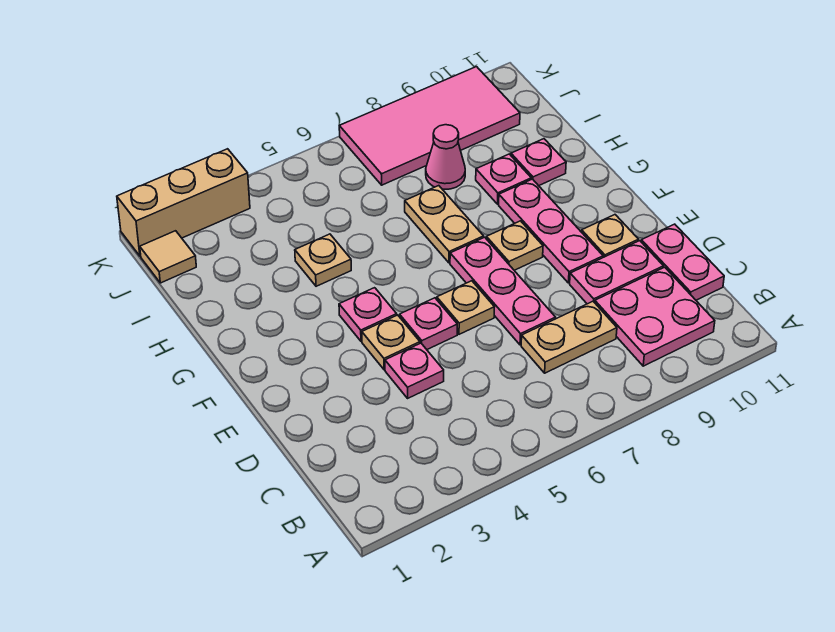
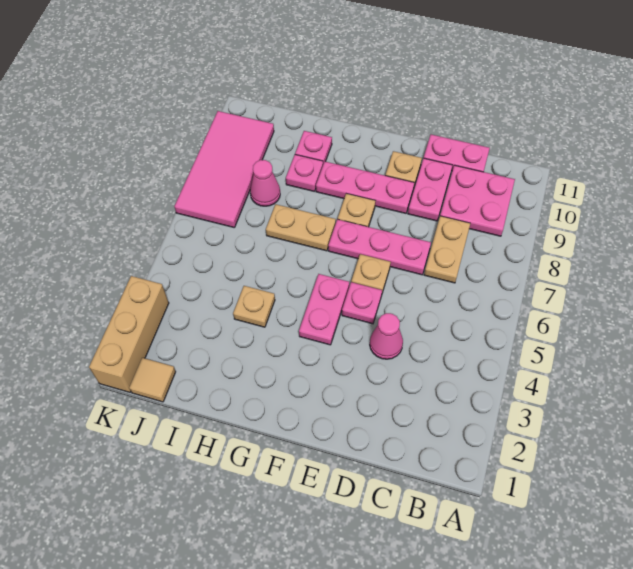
pink 1x1 plate [385,343,444,398] -> pink 1x1 cone [370,313,403,359]
tan 1x1 plate [362,315,420,370] -> none
pink 1x1 plate [339,288,397,341] -> pink 1x2 plate [299,274,349,345]

